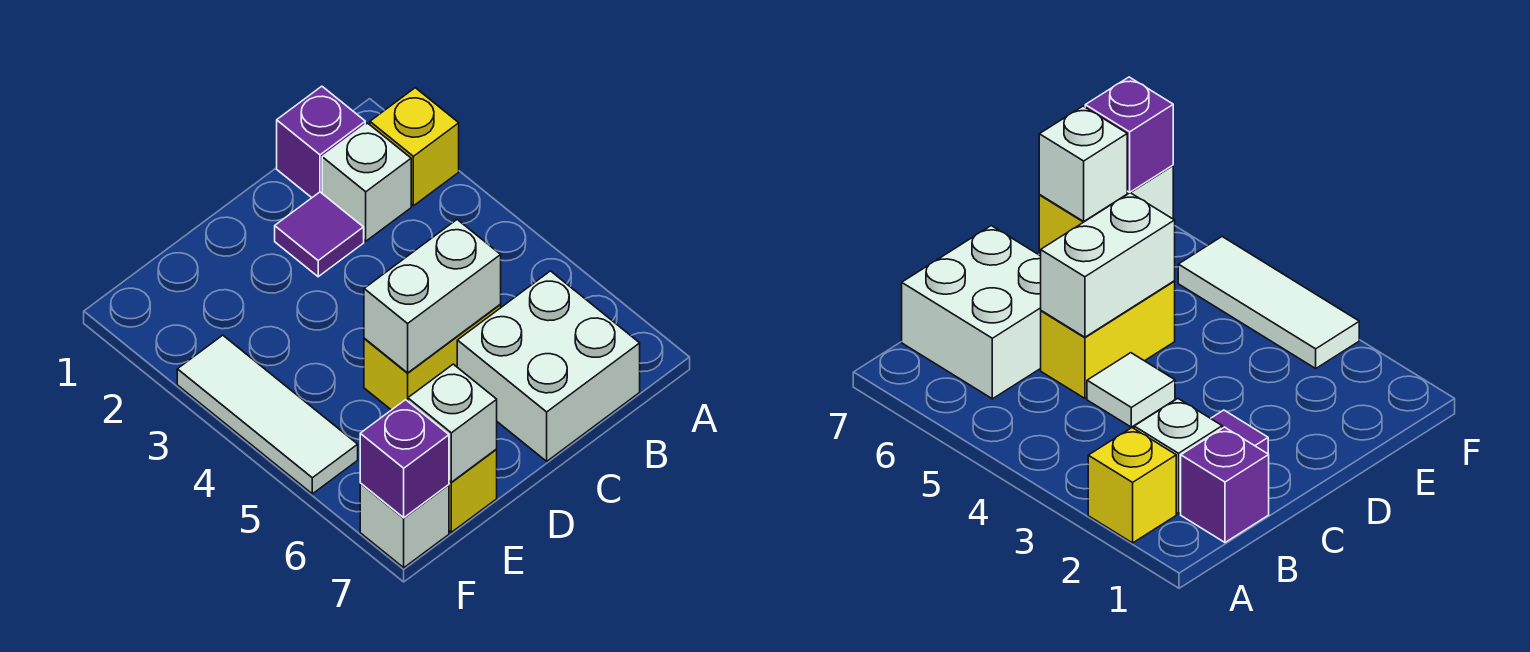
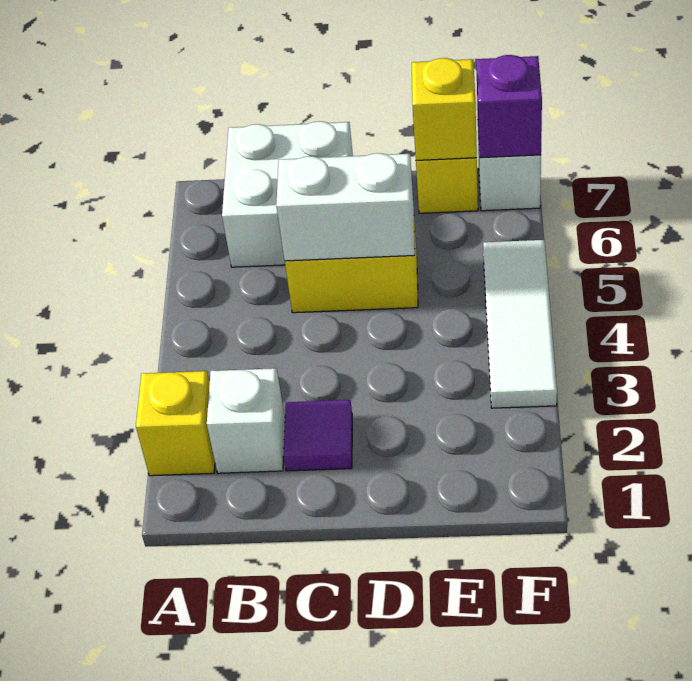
purple 1x1 brick [277,86,365,198] -> none
white 1x1 tile [1087,353,1175,427] -> none
white 1x1 brick [408,364,497,482] -> yellow 1x1 brick [412,58,477,160]

